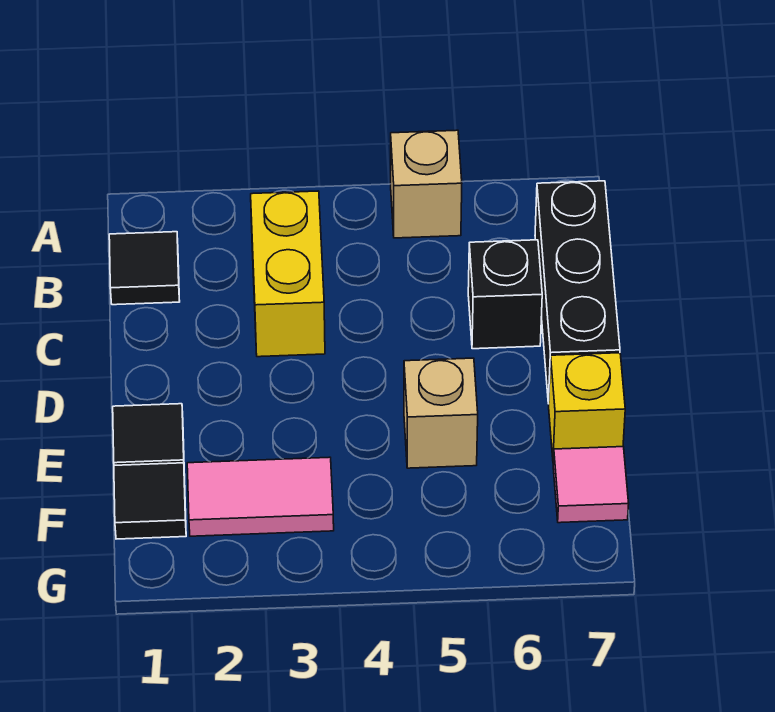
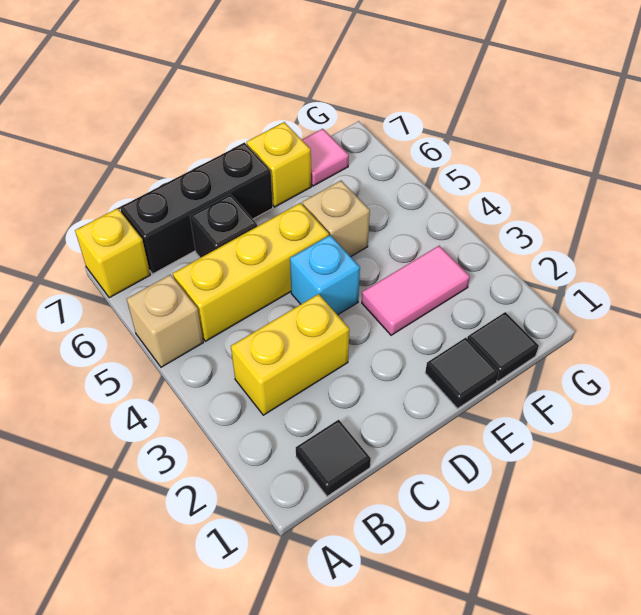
none -> yellow 1x1 brick [75,208,150,298]
none -> yellow 1x3 brick [173,203,329,341]
none -> cyan 1x1 brick [290,235,360,315]
pink 1x2 tile [187,457,334,536] -> pink 1x2 tile turned to [362,246,470,335]

